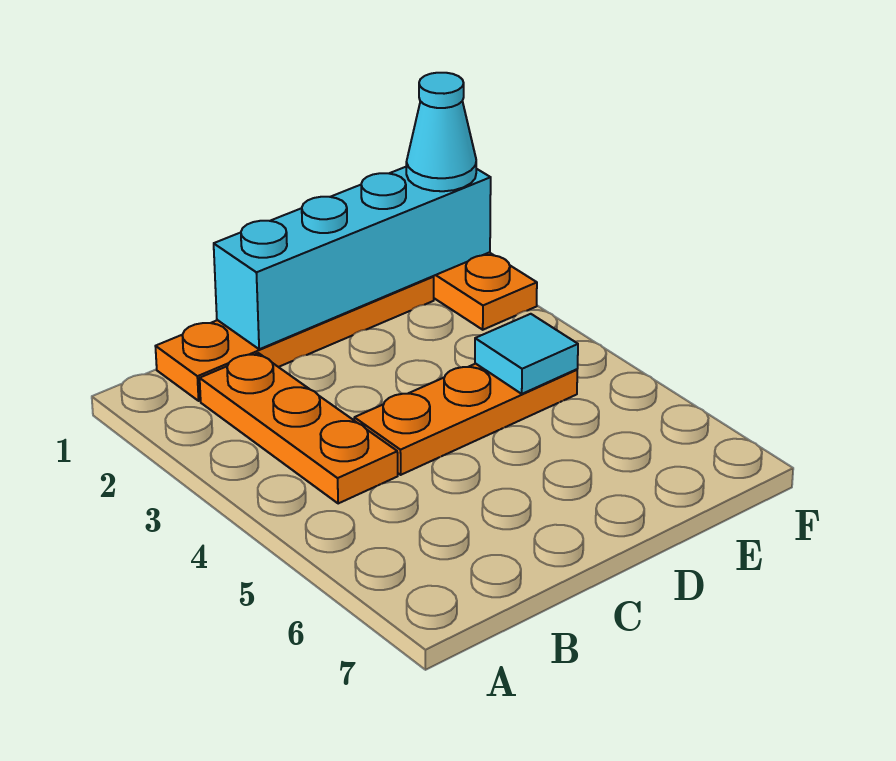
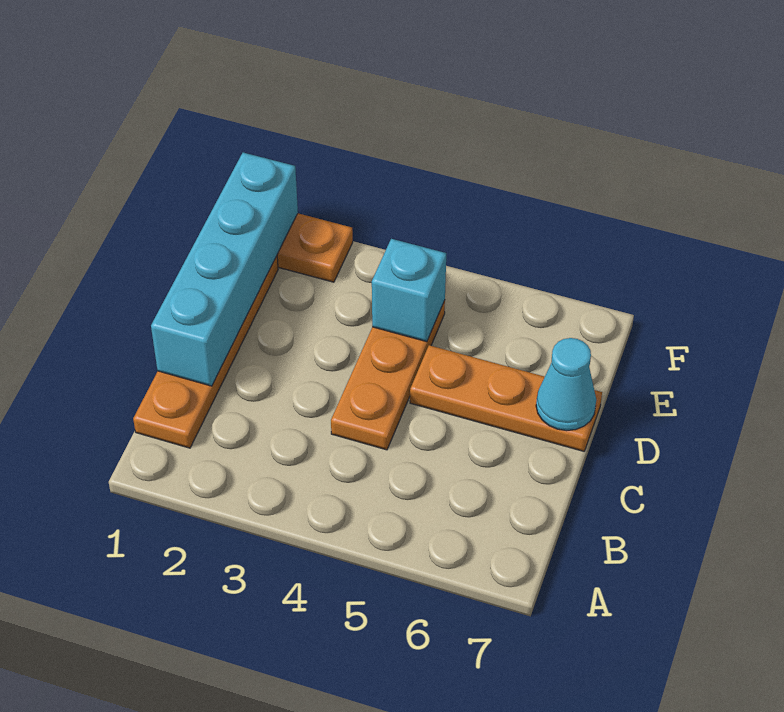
orange 1x3 plate [200,353,398,504] -> orange 1x3 plate moved to [410,345,602,451]
cyan 1x1 tile [475,314,578,394] -> cyan 1x1 brick [372,239,446,342]
cyan 1x1 cone [406,73,476,191] -> cyan 1x1 cone moved to [536,338,596,431]

